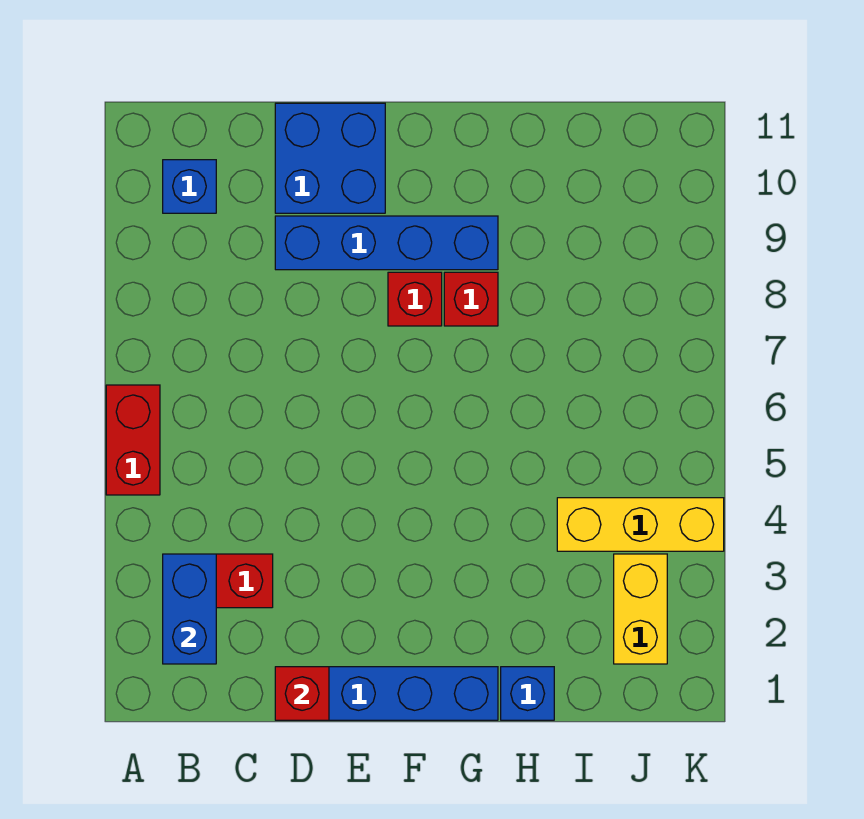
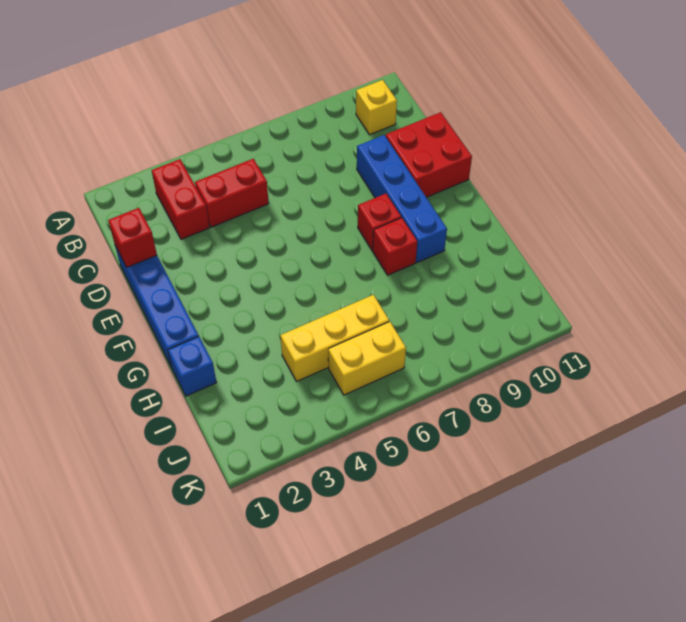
red 1x2 brick [106,385,160,495] -> red 1x2 brick moved to [195,159,269,227]
blue 1x2 brick [163,554,216,664] -> none
blue 1x1 brick [163,160,216,213] -> yellow 1x1 brick [356,80,397,135]
blue 2x2 brick [275,103,385,213] -> red 2x2 brick [386,112,472,197]
yellow 1x3 brick [557,498,724,551] -> yellow 1x3 brick turned to [280,295,389,381]
yellow 1x2 brick [614,554,667,664] -> yellow 1x2 brick moved to [328,322,406,395]

